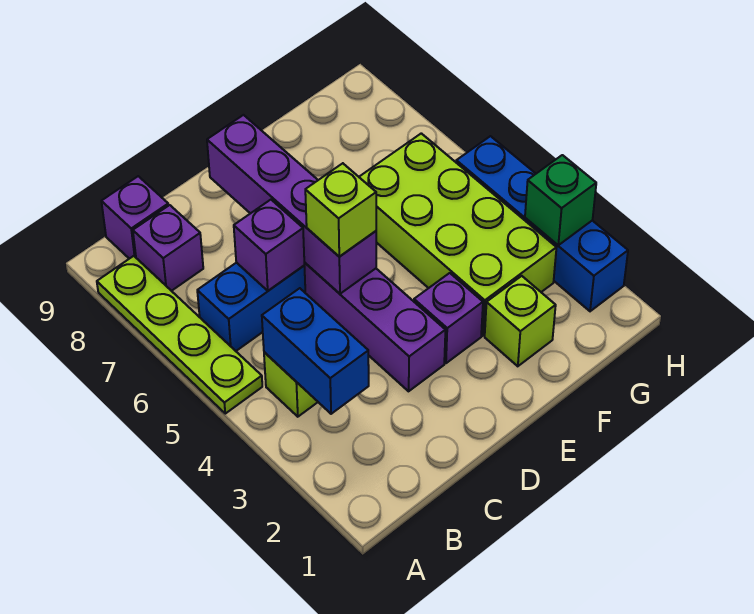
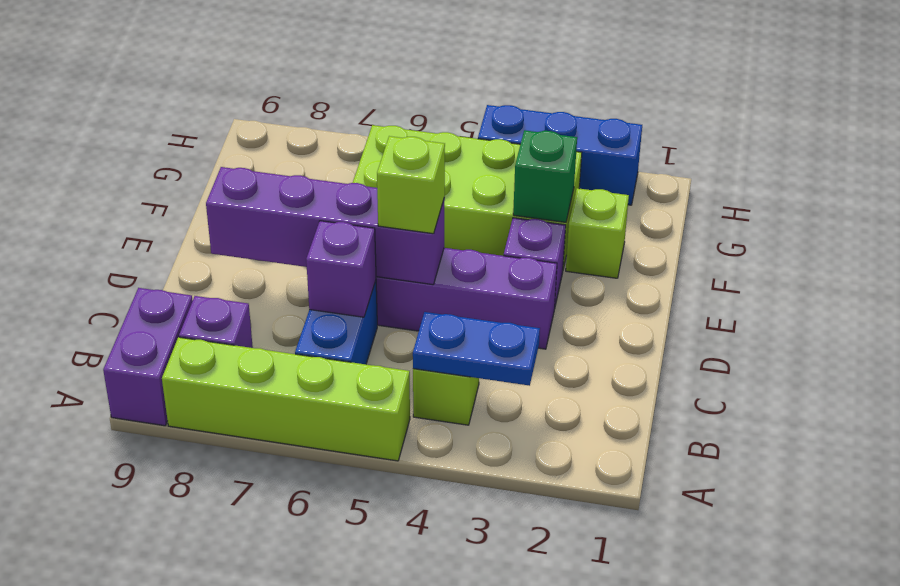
lime 1x4 plate [97,256,262,414] -> lime 1x4 brick [162,337,410,461]
blue 1x2 brick [262,288,369,414] -> blue 1x2 plate [413,312,540,386]
purple 1x1 brick [101,176,168,259] -> purple 1x2 brick [103,288,193,426]
blue 1x4 brick [456,136,628,311] -> blue 1x3 brick [478,105,642,205]
green 1x1 brick [525,155,596,245] -> green 1x1 brick moved to [513,130,577,222]

